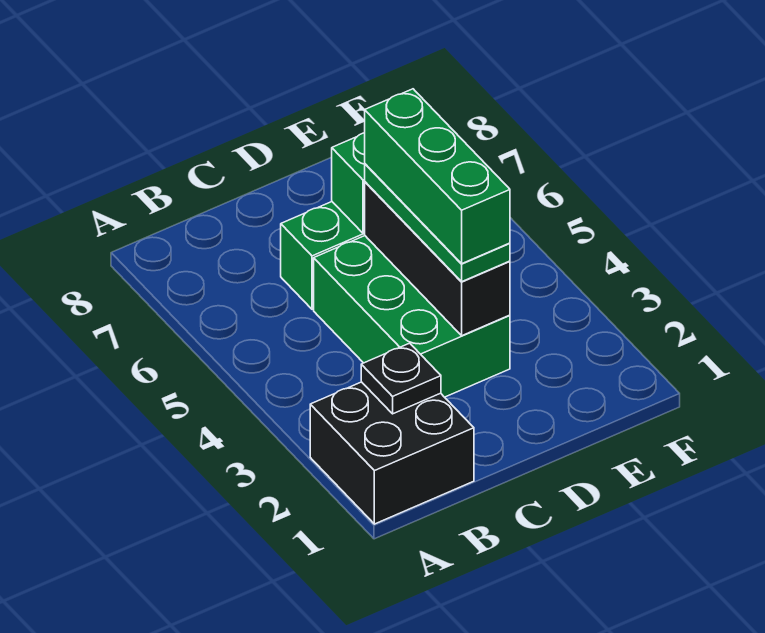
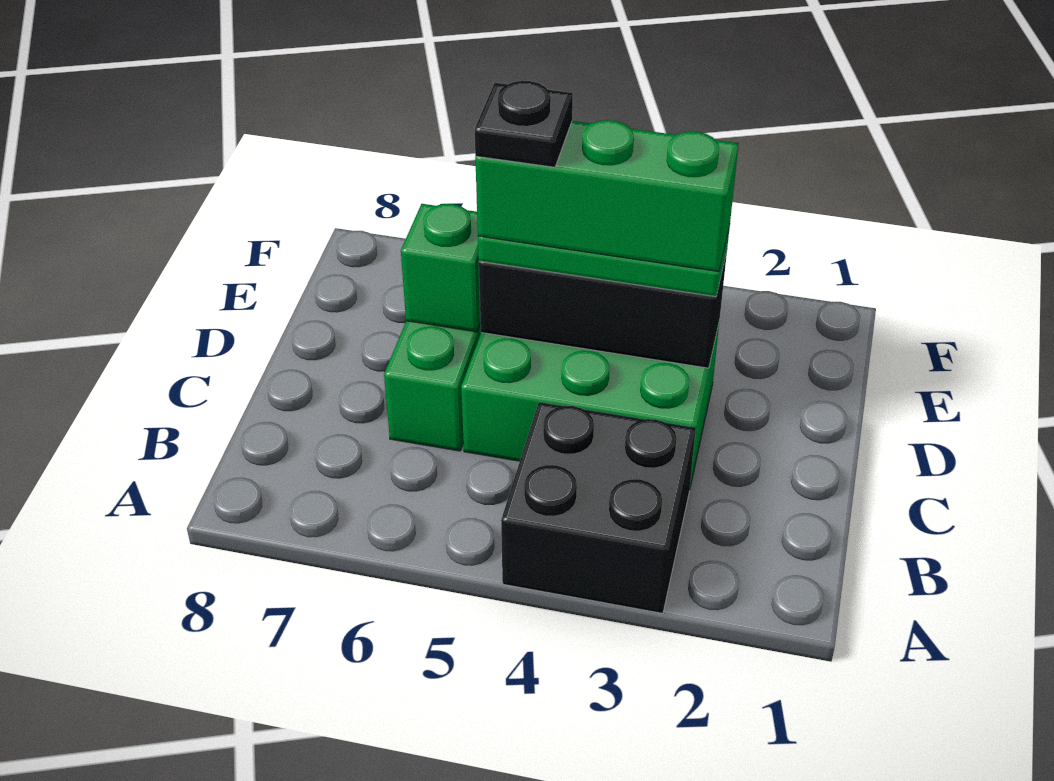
black 2x2 brick [310,382,474,524] -> black 2x2 brick moved to [501,402,696,613]
black 1x1 plate [361,343,441,414] -> black 1x1 plate moved to [475,81,573,167]

